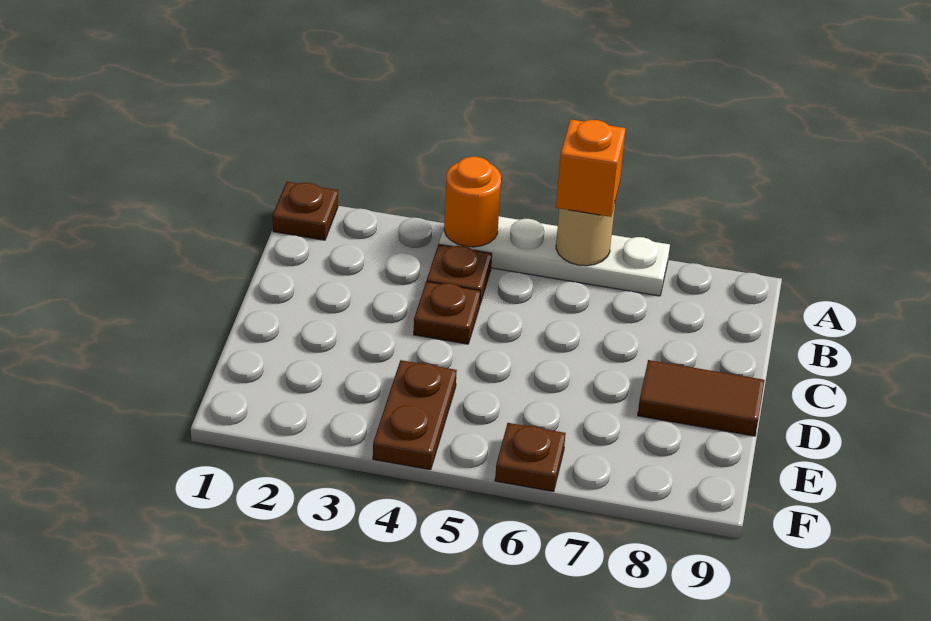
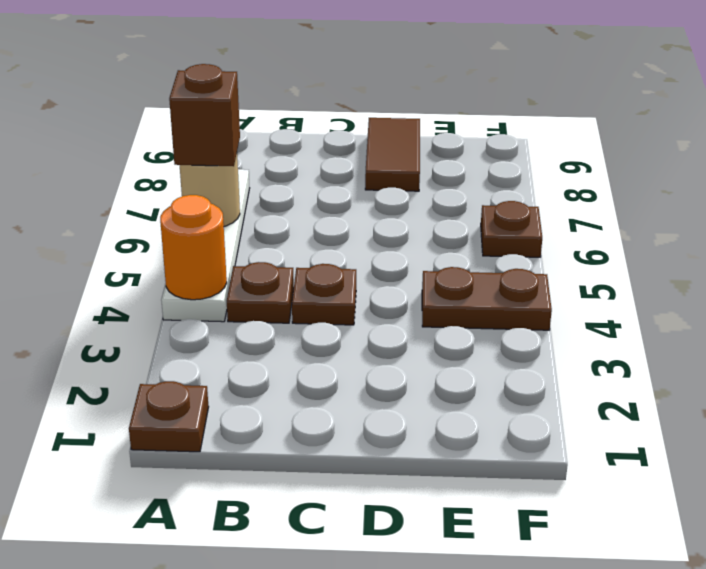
orange 1x1 brick [556,119,626,217] -> brown 1x1 brick [169,64,240,166]

